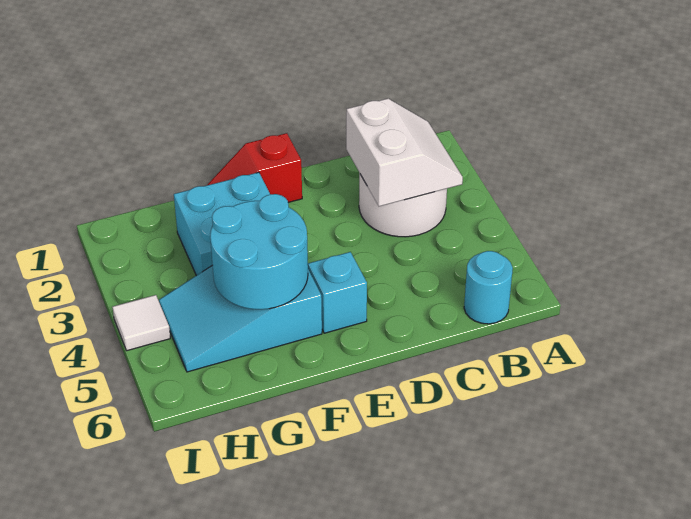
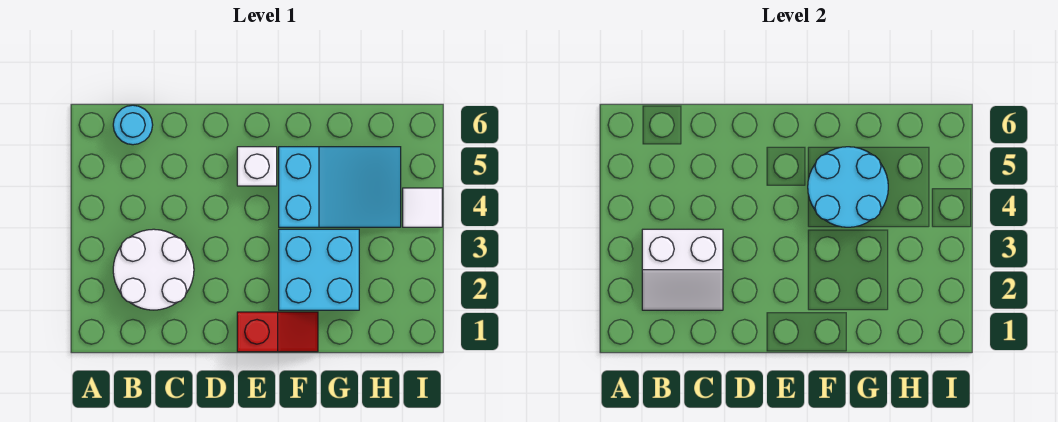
white 2x2 slope [346,99,463,206] -> white 2x2 slope turned to [642,229,723,310]
cyan 1x1 brick [308,252,367,333] -> white 1x1 brick [237,147,277,186]

